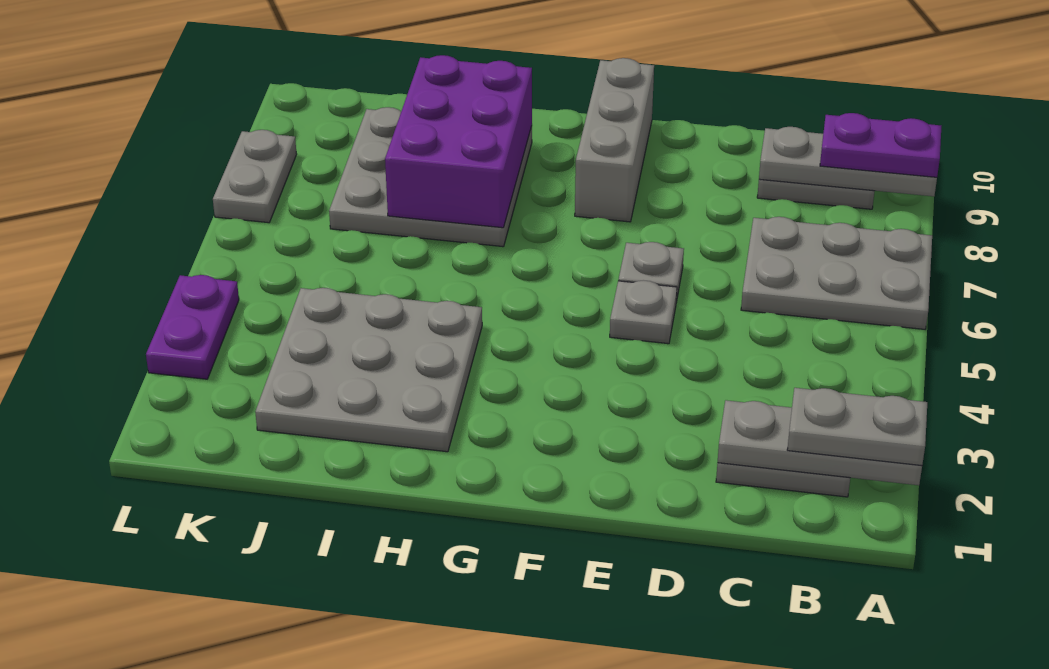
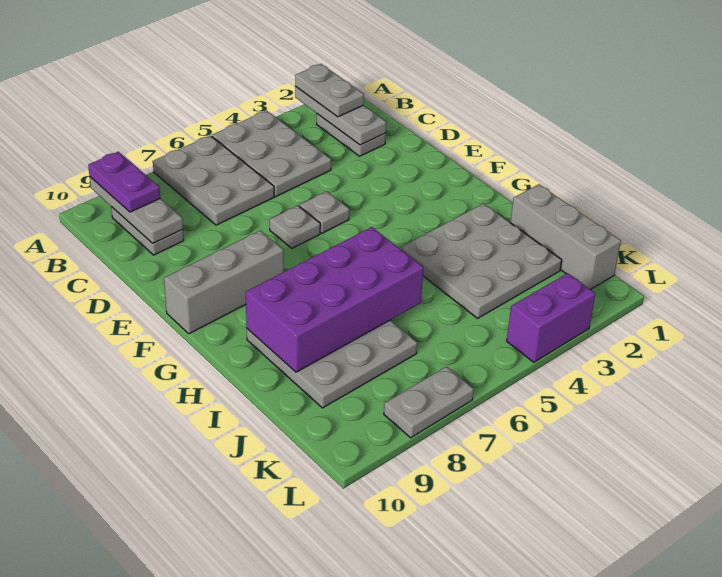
none -> grey 2x3 plate [212,111,331,197]
purple 2x3 brick [385,55,532,228] -> purple 2x4 brick [246,227,423,372]
none -> grey 1x3 brick [510,184,621,290]
purple 1x2 plate [146,275,239,379] -> purple 1x2 brick [507,273,595,362]

